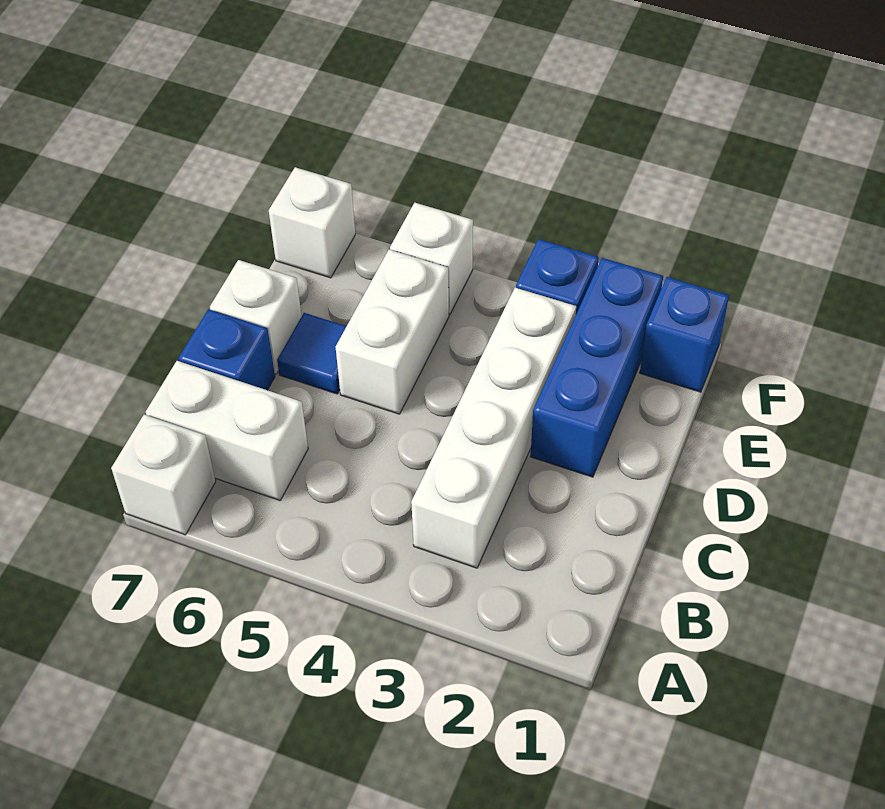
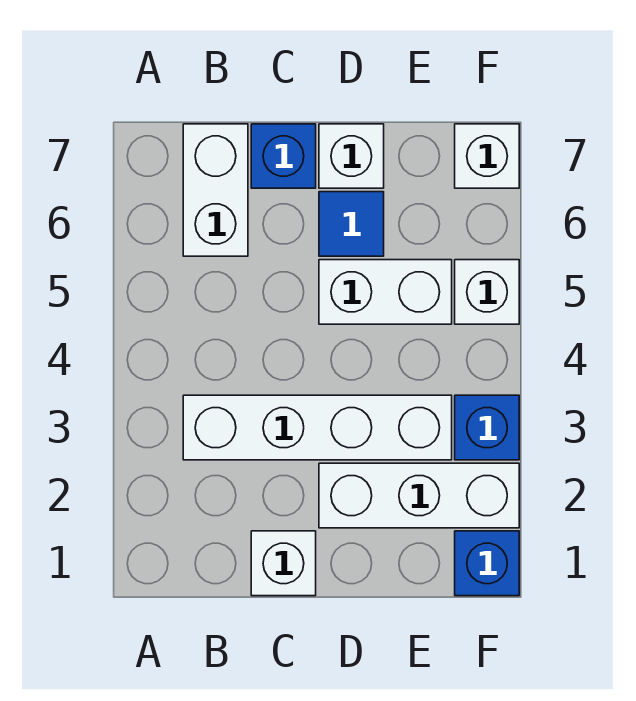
white 1x1 brick [111,415,216,535] -> white 1x1 brick moved to [251,531,316,596]
blue 1x3 brick [531,258,663,477] -> white 1x3 brick [319,463,519,528]

